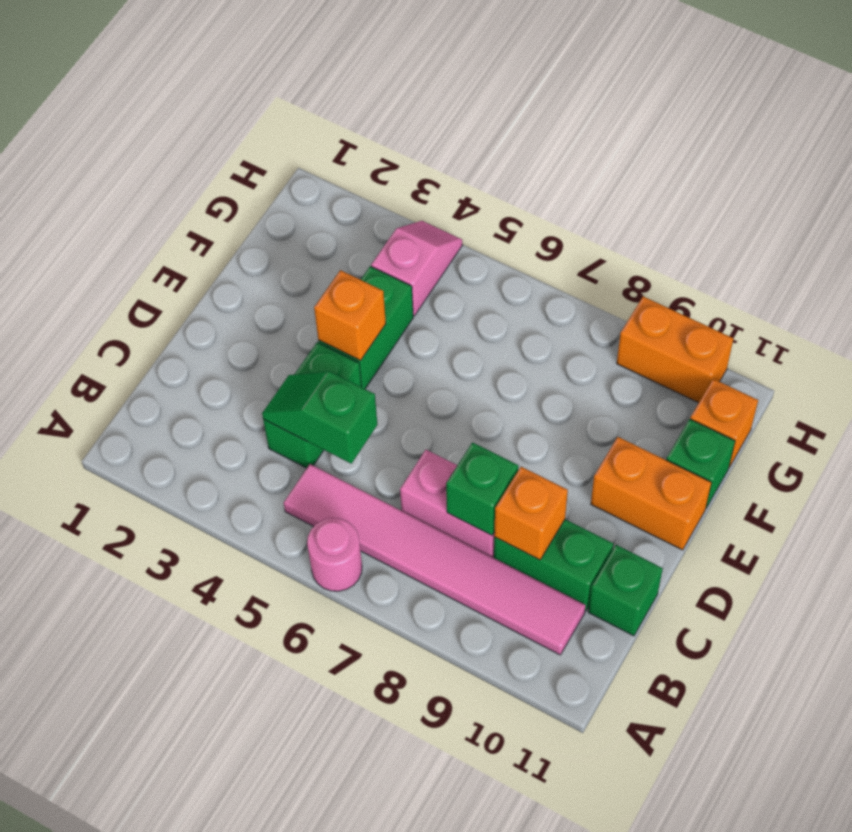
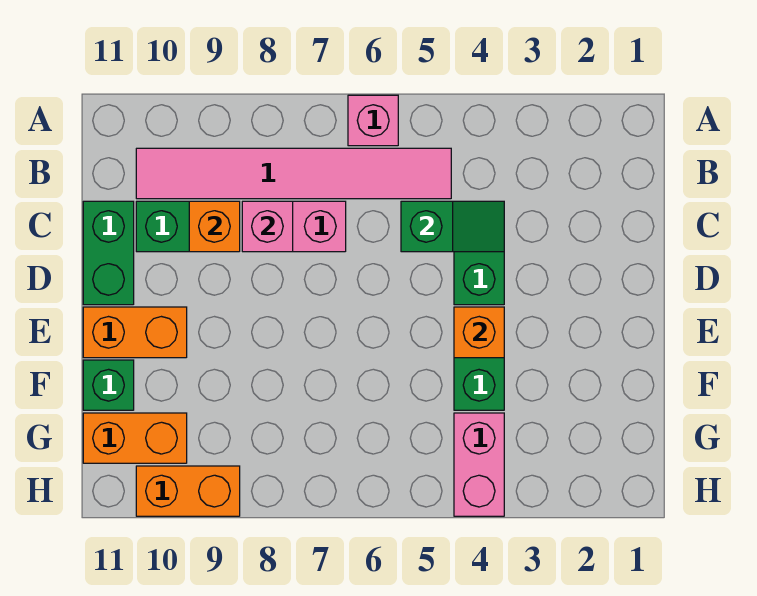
pink 1x1 round brick [307,518,362,591] -> pink 1x1 brick [348,95,398,146]
green 1x1 brick [446,442,518,535] -> pink 1x1 brick [242,201,293,252]
green 1x1 brick [588,545,663,636] -> green 1x2 brick [83,201,134,305]
pink 1x2 slope [371,221,462,316] -> pink 1x2 brick [454,413,504,516]
orange 1x1 brick [690,379,758,467] -> orange 1x2 brick [83,413,187,463]

